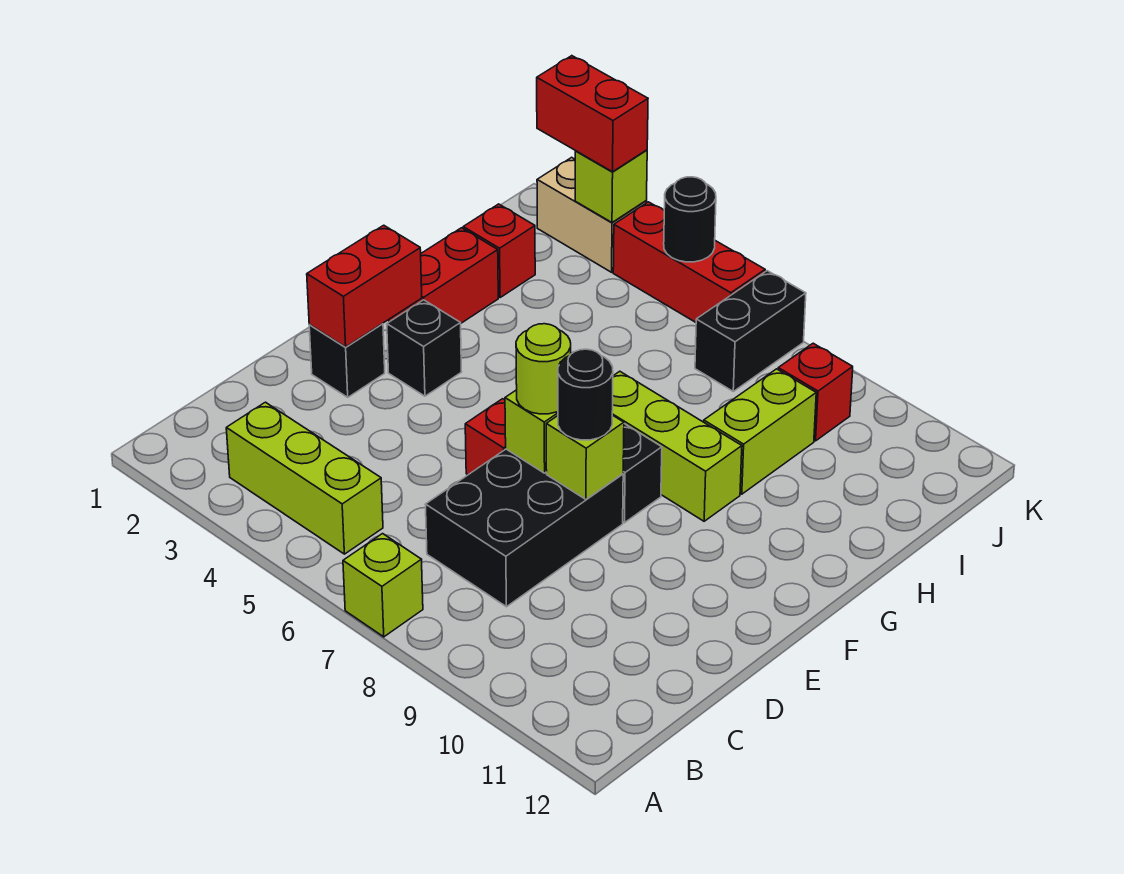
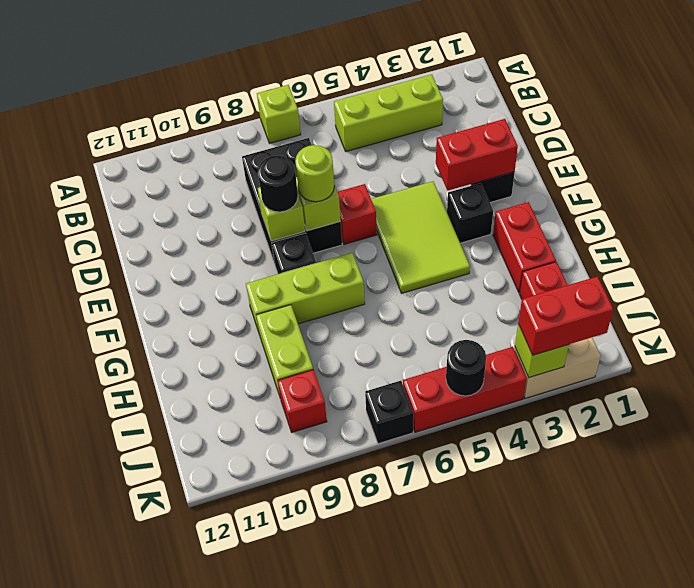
red 1x2 brick [307,225,422,347] -> red 1x2 brick turned to [436,119,518,190]
none -> lime 2x3 tile [371,181,470,293]
black 1x2 brick [695,271,806,391] -> black 1x1 brick [365,381,414,444]

